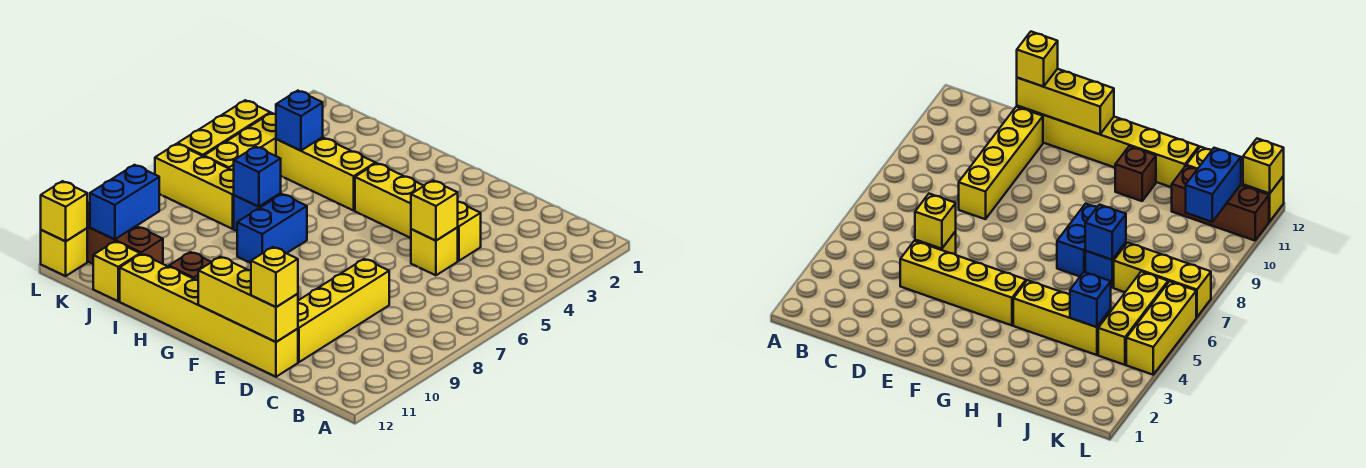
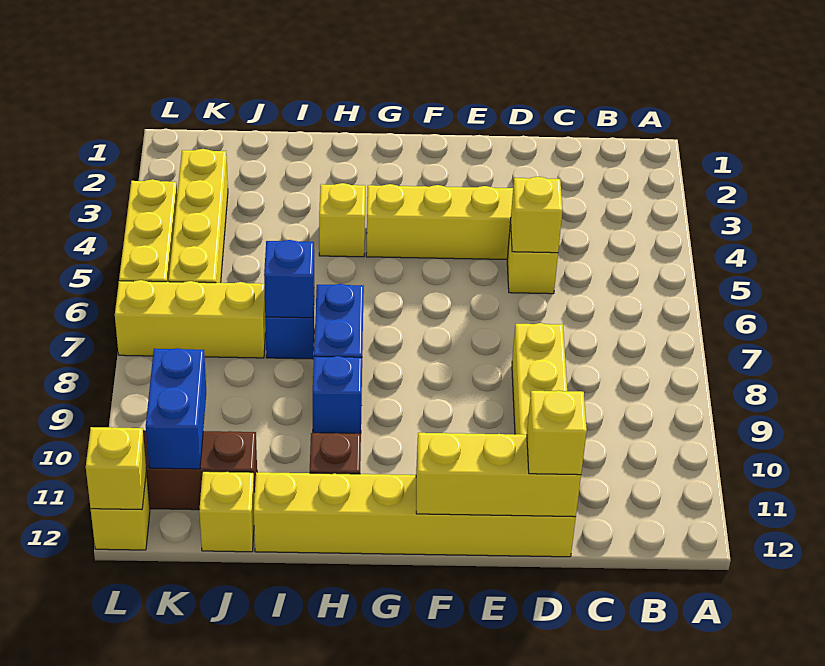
yellow 1x3 brick [276,137,375,211] -> yellow 1x1 brick [319,183,365,257]
blue 1x1 brick [276,91,323,151] -> blue 1x1 brick moved to [313,356,362,434]
yellow 1x3 brick [204,113,276,170] -> yellow 1x4 brick [169,149,228,283]

